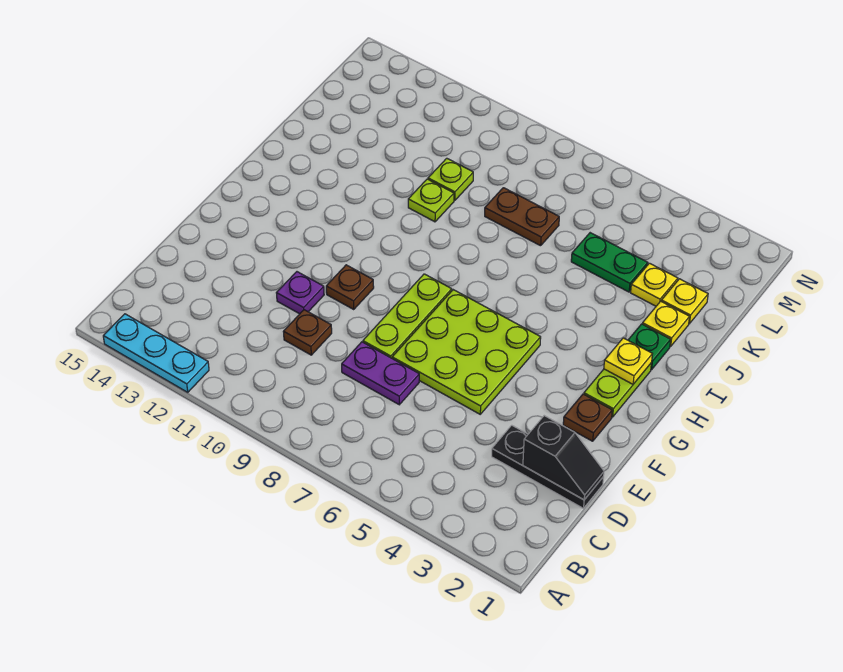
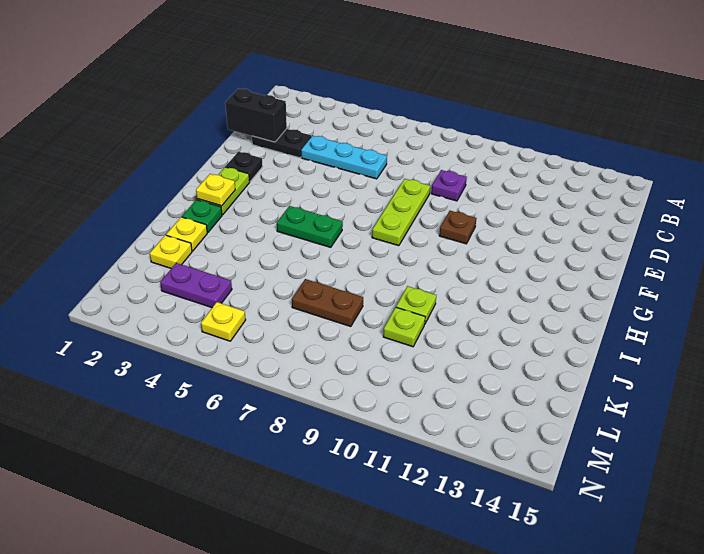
cyan 1x3 plate [103,314,209,392] -> cyan 1x3 plate moved to [301,136,387,179]
black 1x3 plate [492,425,604,508] -> black 1x2 plate [252,129,311,158]
black 1x2 slope [523,416,604,500] -> black 1x2 brick [225,89,287,142]
purple 1x2 plate [342,342,419,405] -> purple 1x2 plate moved to [160,263,232,308]
brown 1x1 plate [283,310,332,355] -> none
lime 3x3 plate [392,290,541,414] -> none
purple 1x1 plate [277,272,324,314] -> purple 1x1 plate moved to [431,170,467,201]
brown 1x1 plate [563,394,612,441] -> black 1x1 plate [226,152,263,181]
yellow 1x1 plate [631,263,678,306] -> yellow 1x1 plate moved to [201,302,246,341]
green 1x2 plate [571,233,648,292] -> green 1x2 plate moved to [277,206,343,247]

